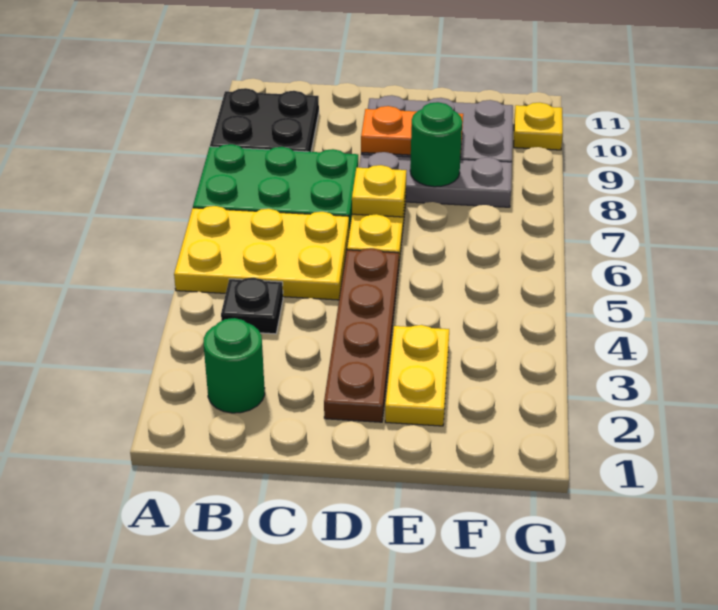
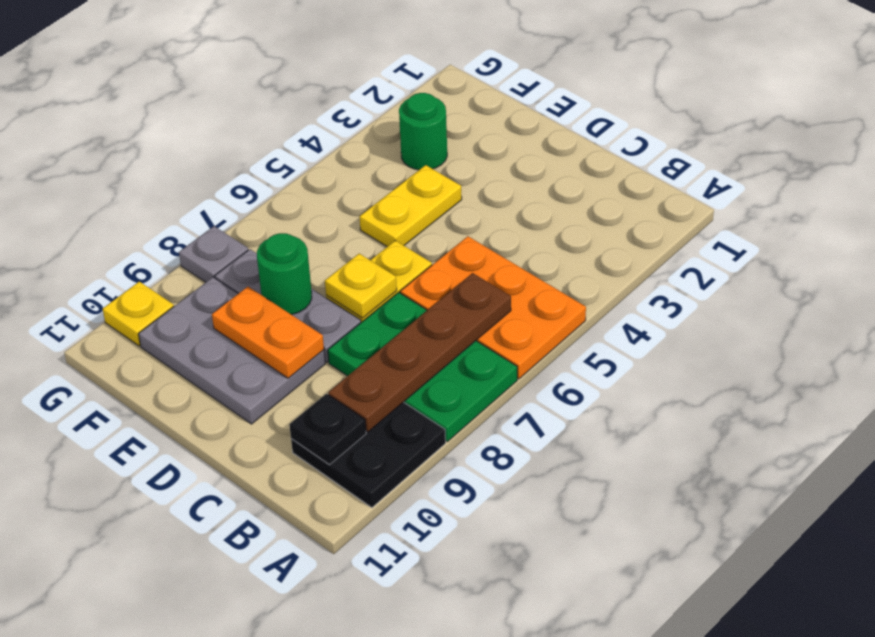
yellow 2x3 plate [174,206,349,300] -> orange 2x3 plate [400,236,586,379]
green 1x1 round brick [204,318,265,413] -> green 1x1 round brick moved to [399,93,447,170]
black 1x1 plate [221,278,283,334] -> black 1x1 plate moved to [289,394,366,465]
brown 1x4 plate [324,248,399,422] -> brown 1x4 plate moved to [328,273,511,432]
yellow 1x2 plate [385,325,449,426] -> yellow 1x2 plate moved to [359,165,462,247]
none -> grey 1x1 plate [179,226,248,282]

